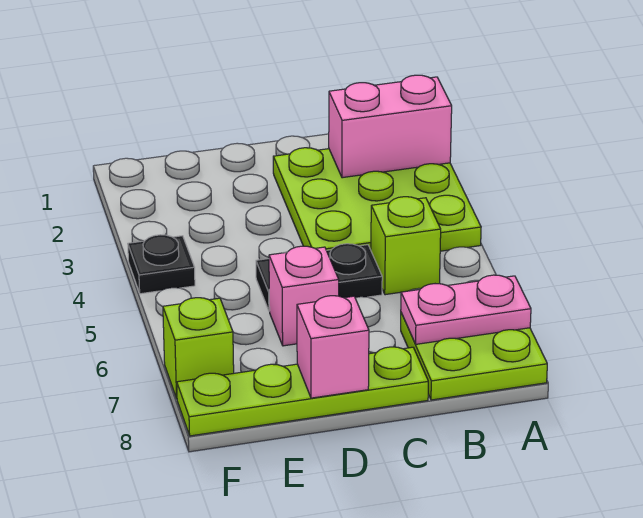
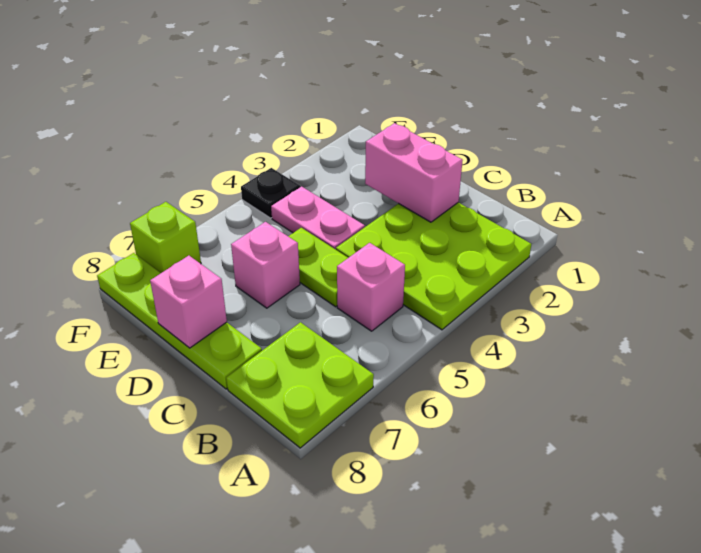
pink 1x2 brick [329,75,452,178] -> pink 1x2 brick moved to [365,123,463,222]
pink 1x2 plate [401,275,531,344] -> pink 1x2 plate moved to [271,187,365,250]
lime 1x1 brick [371,197,441,295] -> pink 1x1 brick [337,243,405,331]
black 1x2 plate [256,244,382,311] -> lime 1x2 plate [288,228,348,307]

